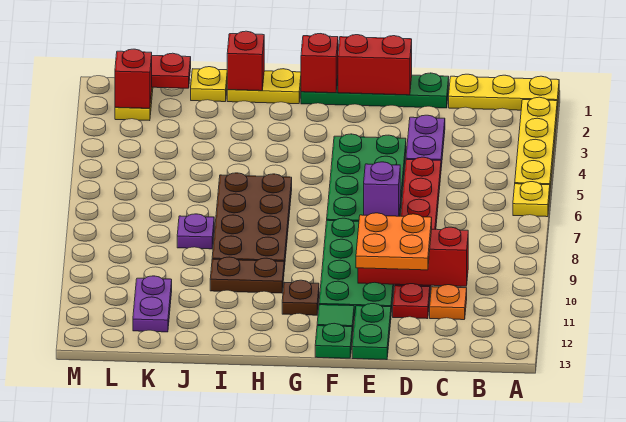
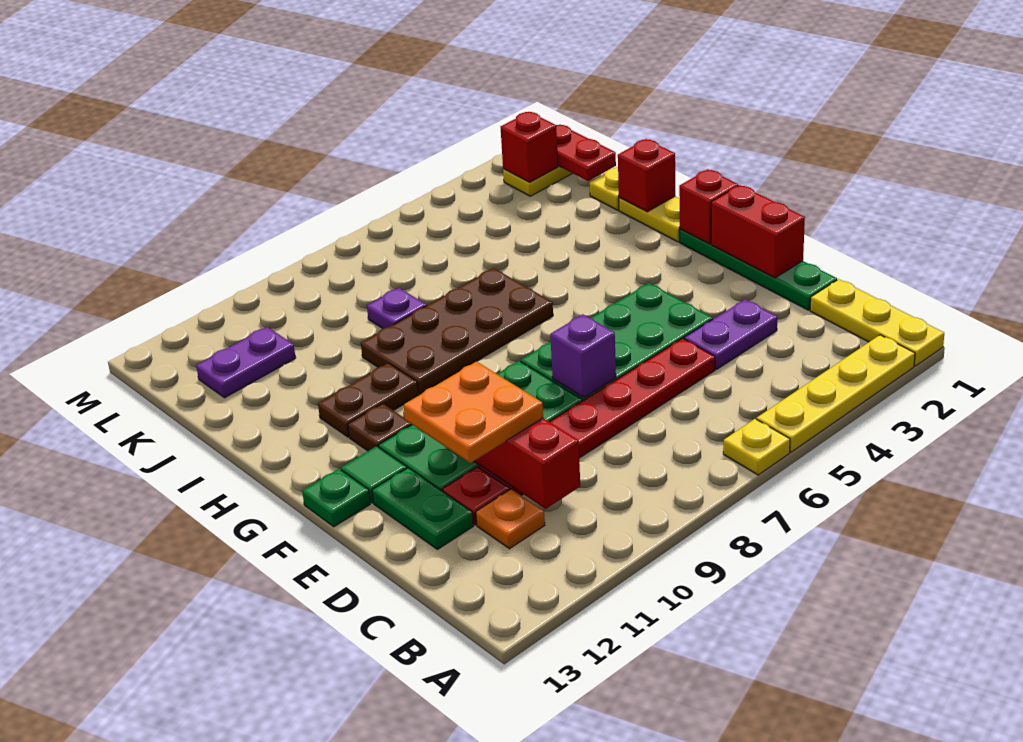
green 1x2 plate [352,304,391,360] -> green 1x2 plate turned to [372,468,473,549]
brown 1x2 plate [210,257,284,293] -> brown 1x2 plate turned to [318,363,418,437]

